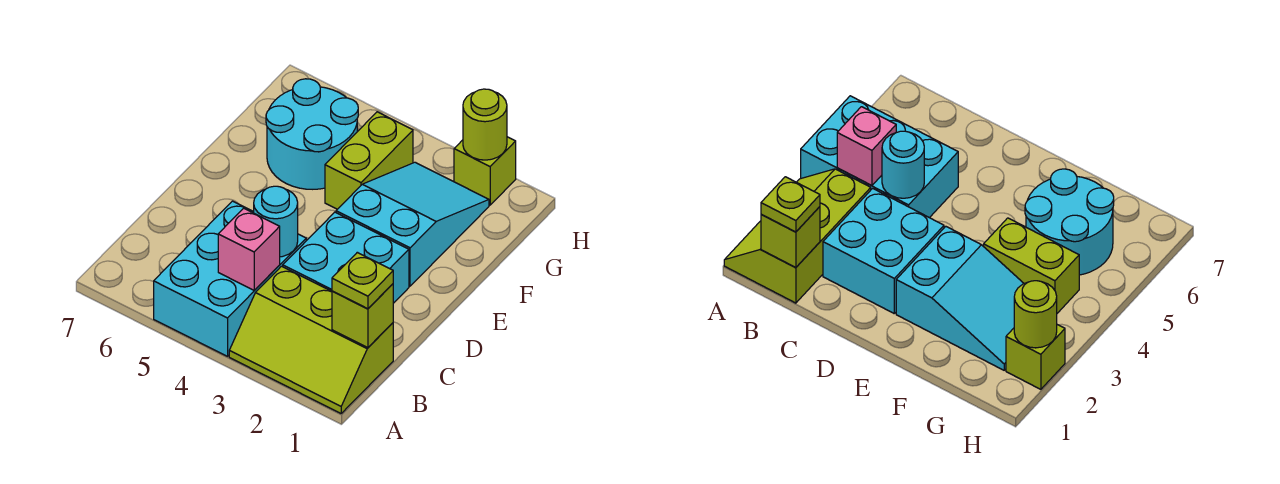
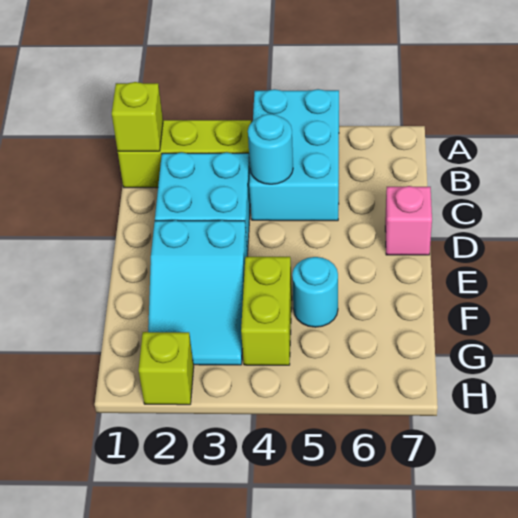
lime 1x1 plate [332,252,393,309] -> none
pink 1x1 brick [218,208,280,290] -> pink 1x1 brick moved to [385,186,432,255]
cyan 2x2 round brick [266,79,358,189] -> cyan 1x1 round brick [292,257,338,327]
lime 1x1 round brick [463,89,507,160] -> none

